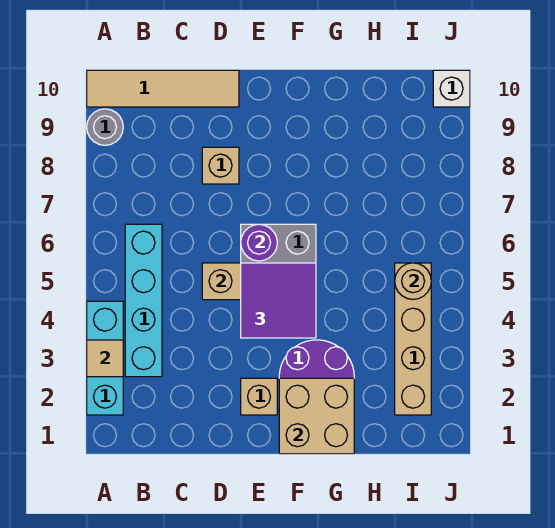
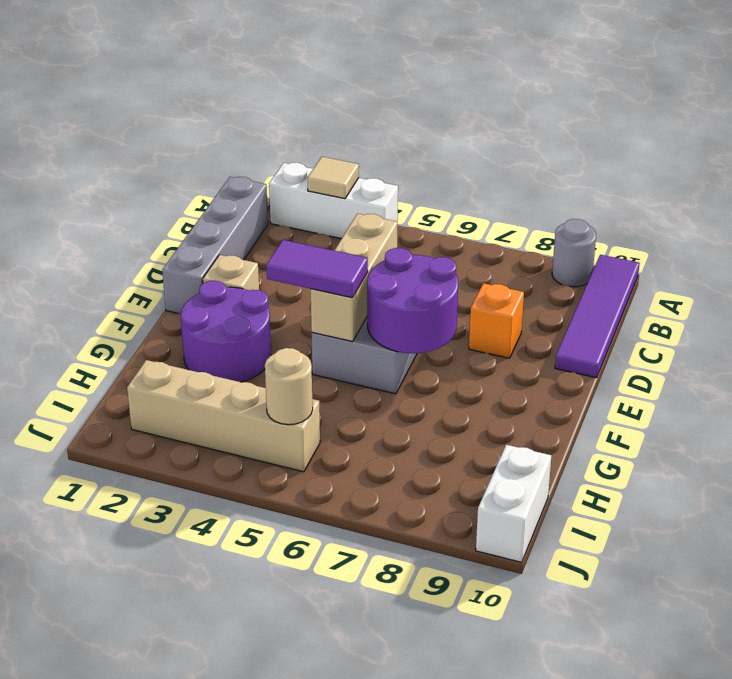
cyan 1x3 brick [87,301,123,415] -> white 1x3 brick [269,163,398,239]
tan 1x4 tile [87,70,239,107] -> purple 1x4 tile [555,255,639,378]
none -> grey 1x4 brick [162,177,268,314]
cyan 1x4 brick [125,224,162,377] -> none
tan 1x1 brick [202,147,239,184] -> orange 1x1 brick [469,283,524,358]
purple 2x2 tile [241,263,316,338] -> purple 1x2 tile [266,240,368,298]
purple 1x1 round brick [241,224,277,261] -> purple 2x2 round brick [367,248,458,353]
tan 2x2 brick [279,378,354,454] -> none
white 1x1 brick [433,70,470,107] -> white 1x2 brick [476,445,551,562]

